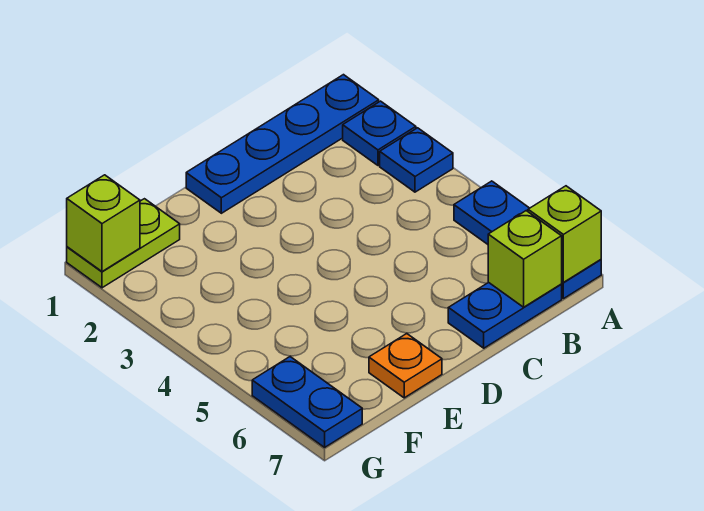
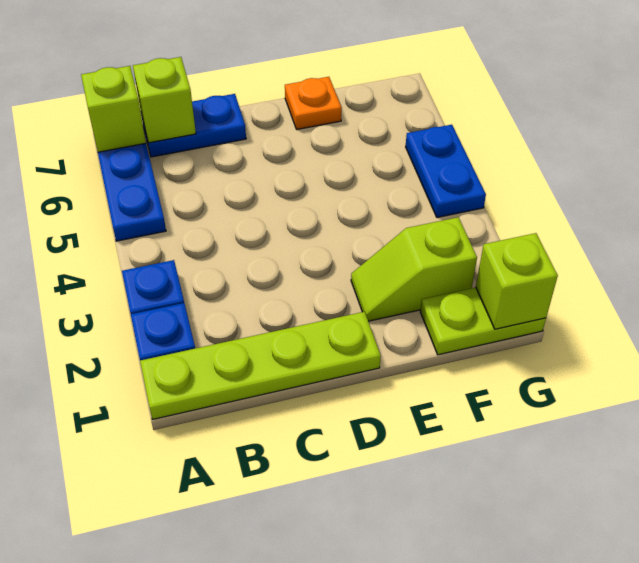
blue 1x4 plate [186,75,379,213] -> lime 1x4 plate [140,312,381,419]
none -> lime 1x2 slope [351,217,477,321]
blue 1x2 plate [252,357,362,447] -> blue 1x2 plate moved to [406,125,486,217]

